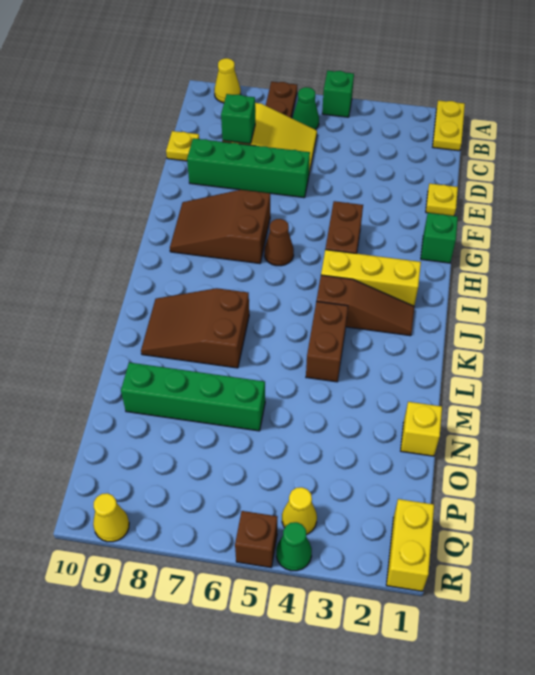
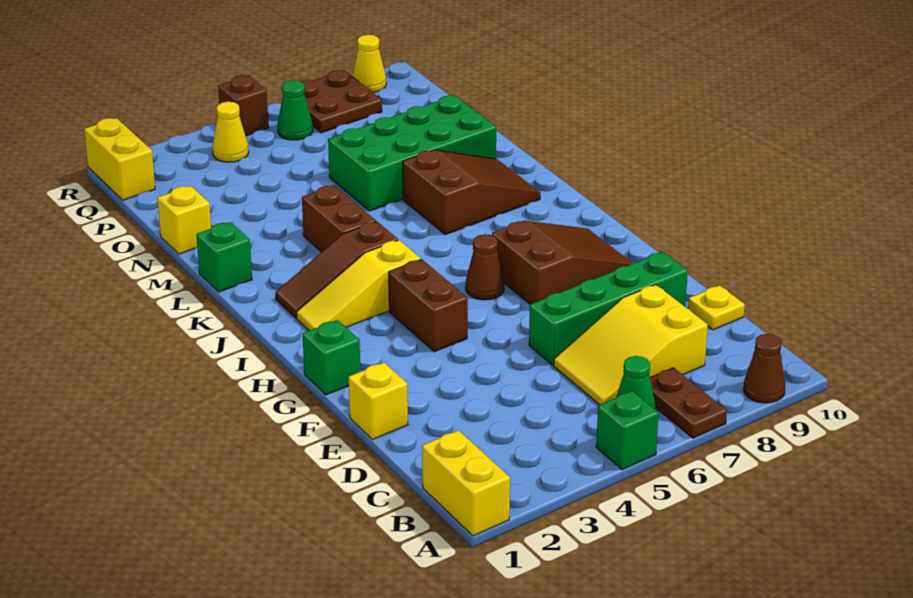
yellow 1x2 plate [433,100,465,151] -> yellow 1x2 brick [422,430,510,536]
yellow 1x1 cone [214,58,241,103] -> brown 1x1 cone [743,334,785,403]
green 1x1 brick [221,94,255,144] -> green 1x1 brick moved to [197,222,252,292]
yellow 1x1 plate [426,184,458,216] -> yellow 1x1 brick [349,363,408,440]
yellow 1x3 brick [321,250,421,306] -> yellow 1x3 slope [297,240,421,331]
green 1x4 brick [121,362,265,431] -> green 2x4 brick [328,95,496,211]
none -> brown 2x2 plate [301,70,382,133]
green 1x1 cone [276,522,312,571] -> green 1x1 cone moved to [277,80,313,140]

